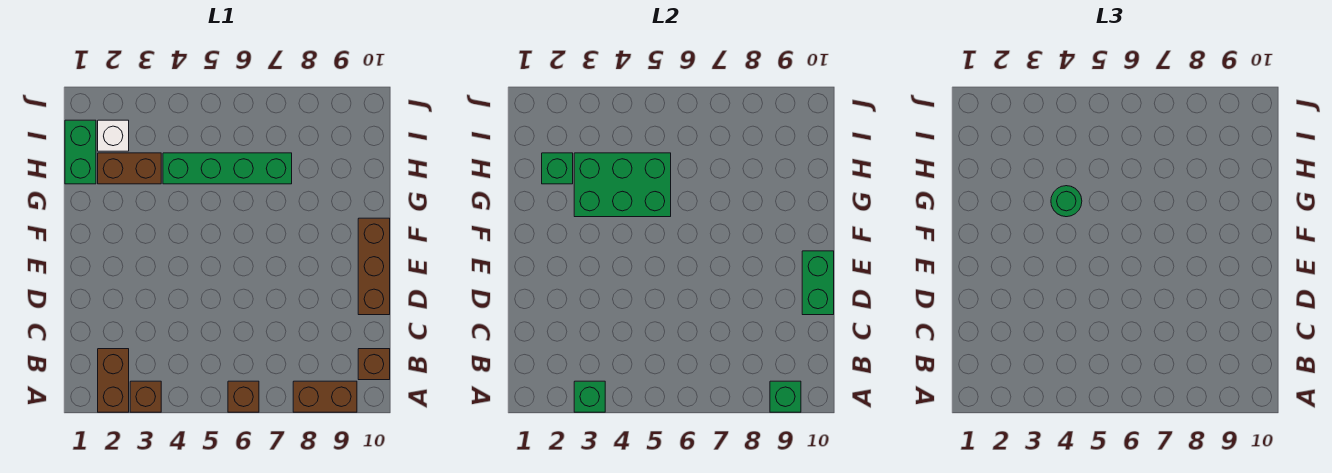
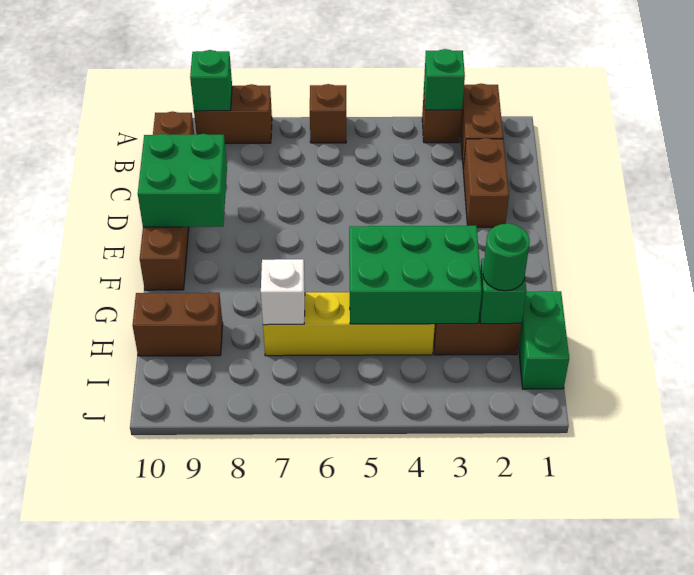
none -> brown 1x2 brick [463,138,509,227]
green 1x2 brick [802,251,834,315] -> green 2x2 brick [138,134,227,227]
green 1x1 round brick [1051,186,1082,217] -> green 1x1 round brick moved to [483,223,530,291]
green 1x4 brick [163,153,292,184] -> yellow 1x4 brick [263,292,435,356]
none -> brown 1x2 brick [133,293,223,356]
white 1x1 brick [98,120,129,151] -> white 1x1 brick moved to [261,259,305,325]

